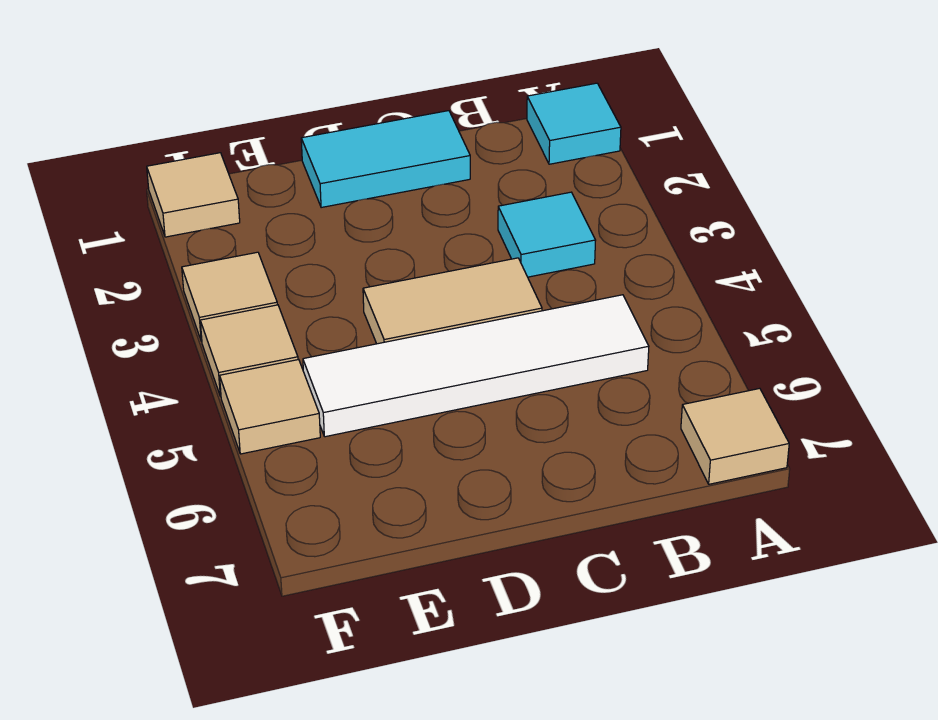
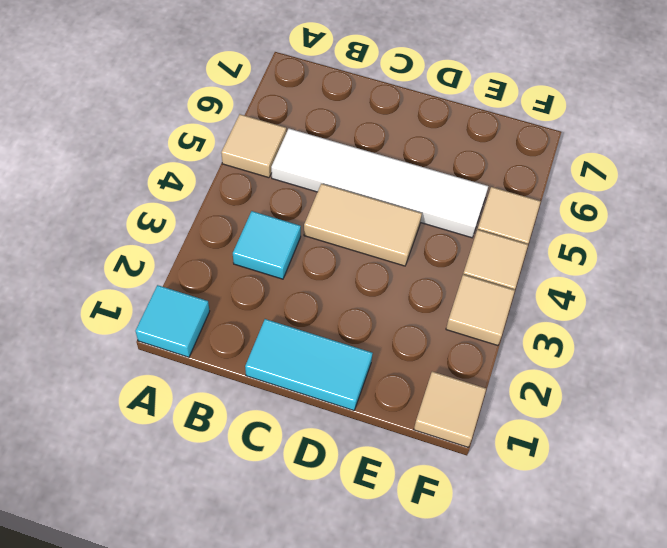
tan 1x1 tile [681,388,789,484] -> tan 1x1 tile moved to [221,114,286,178]

